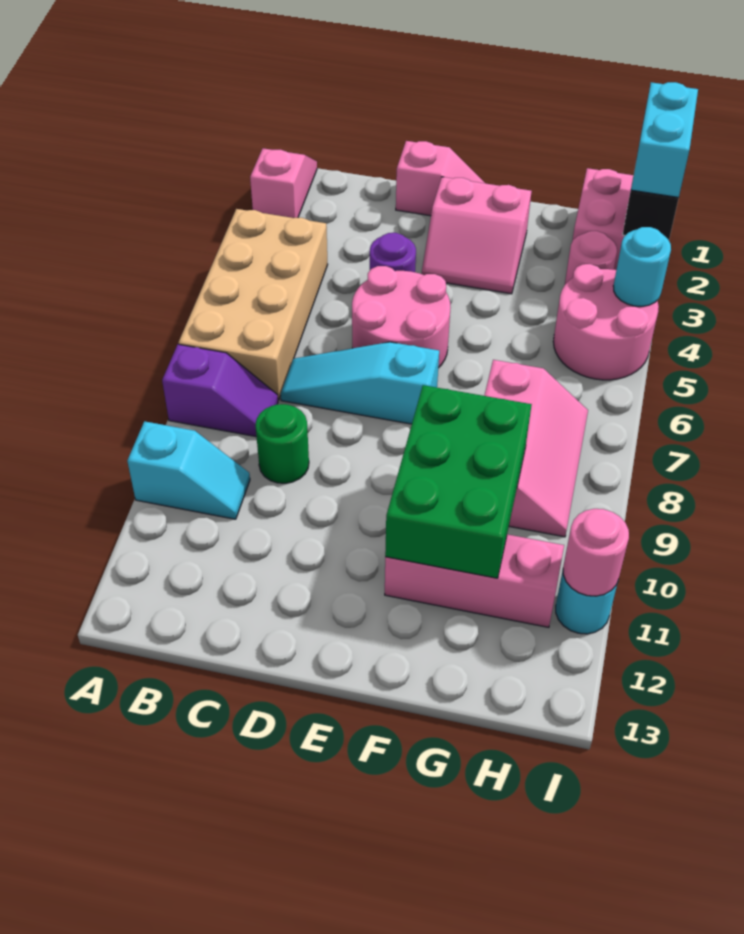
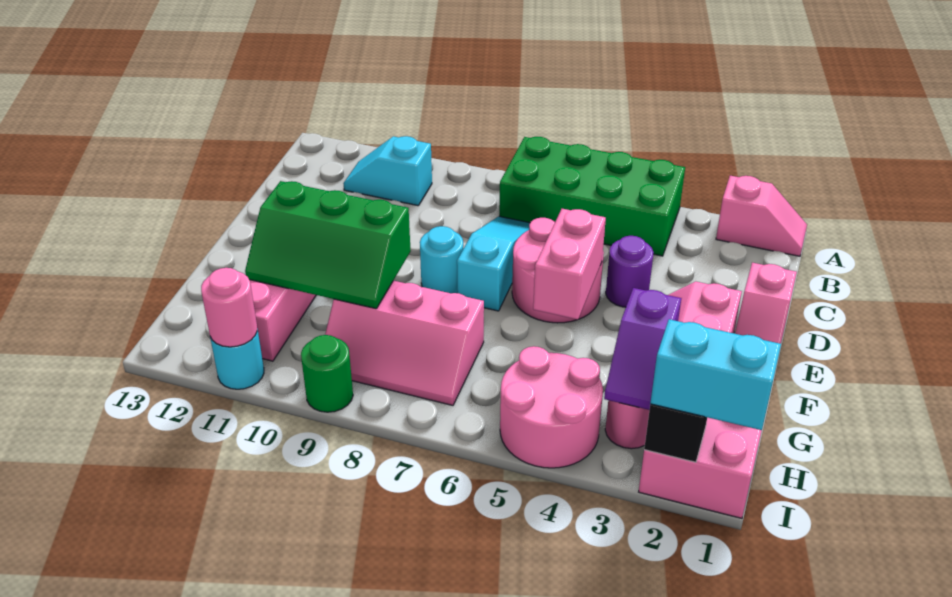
tan 2x4 brick [179,209,328,400] -> green 2x4 brick [499,137,685,256]
purple 1x2 slope [162,344,278,437] -> purple 1x2 slope moved to [604,288,681,410]
cyan 1x2 slope [127,421,250,519] -> cyan 1x2 slope turned to [343,136,432,206]
green 1x1 round brick [256,404,309,483] -> green 1x1 round brick moved to [301,335,353,412]
none -> pink 1x2 brick [533,209,606,320]
green 2x3 brick [385,385,532,578] -> green 2x3 slope [245,181,411,309]
cyan 1x1 round brick [613,227,671,306] -> cyan 1x1 round brick moved to [420,226,464,293]

